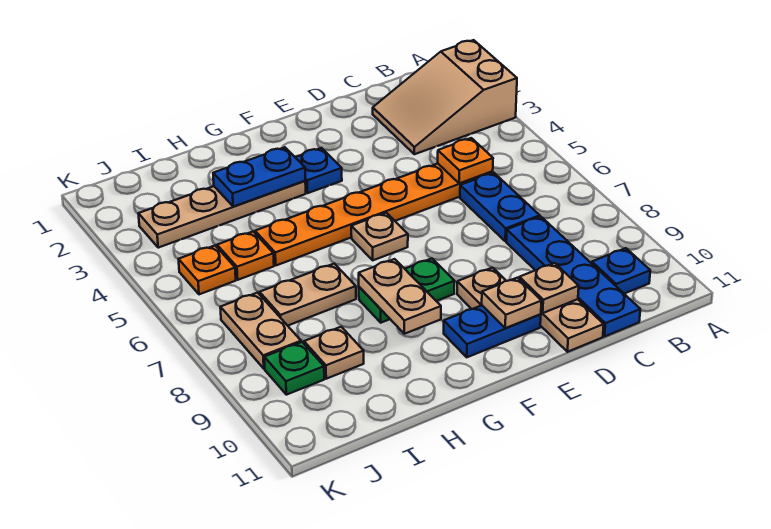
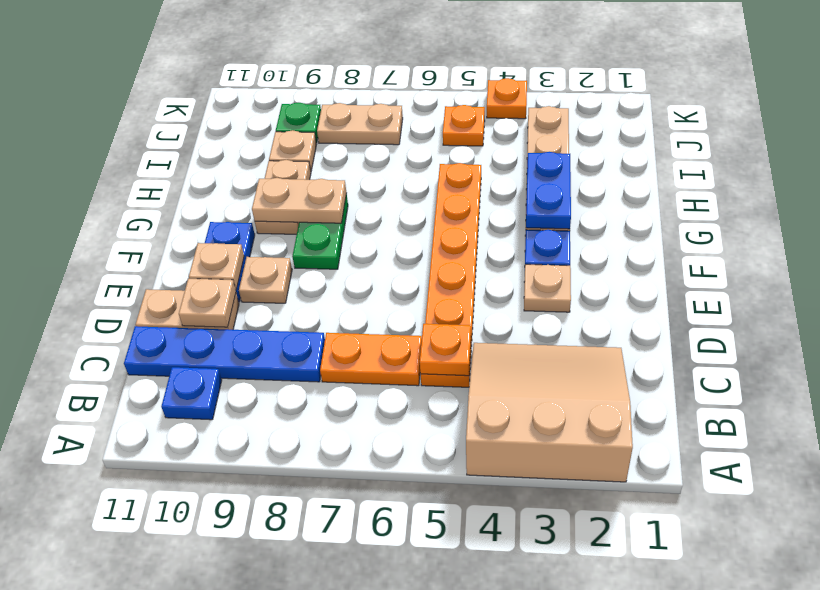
tan 2x3 slope [373,40,517,154] -> tan 3x3 slope [466,343,633,482]
blue 1x2 plate [460,173,540,241] -> orange 1x2 plate [320,333,422,386]
tan 1x1 plate [351,213,408,260] -> tan 1x1 plate moved to [524,264,571,312]
tan 1x2 plate [260,264,356,326] -> tan 1x2 plate moved to [255,160,311,234]
orange 1x1 plate [217,232,274,280] -> orange 1x1 plate moved to [487,78,527,119]

